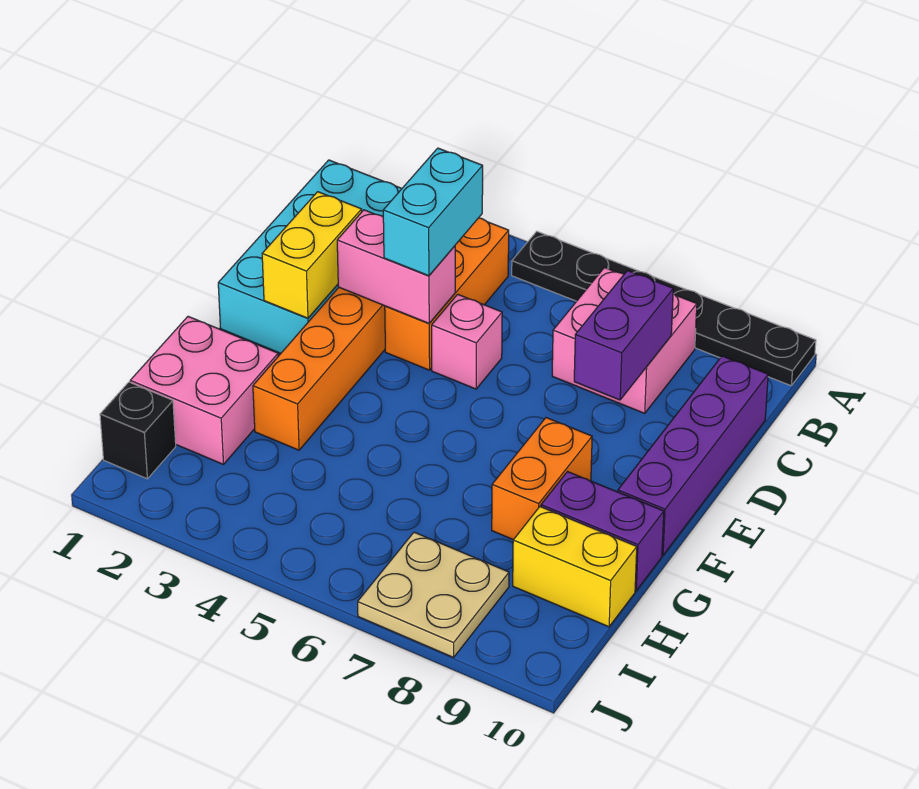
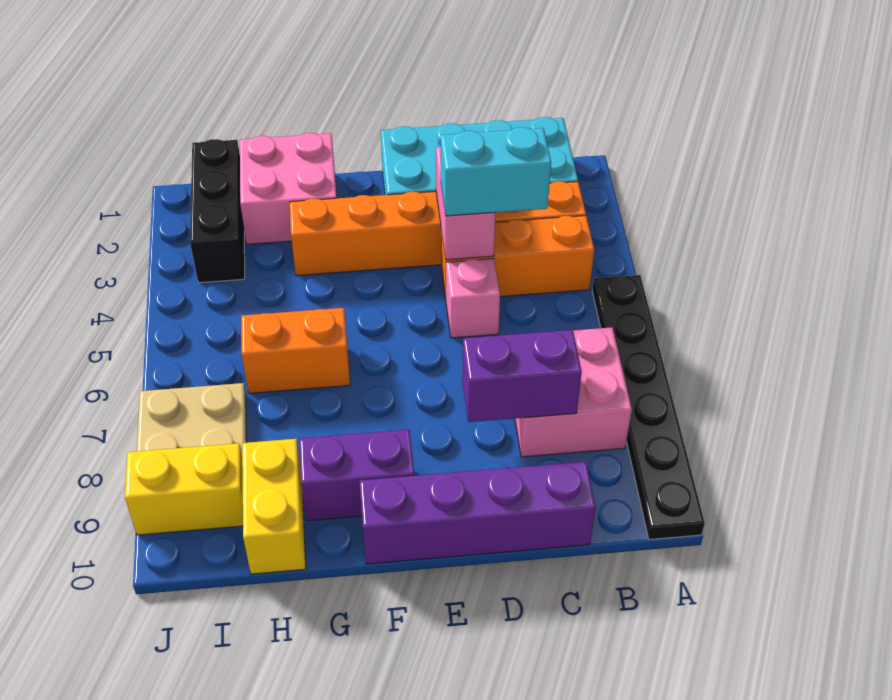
yellow 1x2 brick [262,192,362,318] -> yellow 1x2 brick moved to [125,443,243,535]
orange 1x2 brick [492,418,592,540] -> orange 1x2 brick moved to [241,308,350,393]
purple 1x2 brick [541,472,664,591] -> purple 1x2 brick turned to [299,430,414,521]
black 1x1 brick [100,382,176,479] -> black 1x3 brick [190,139,245,283]

